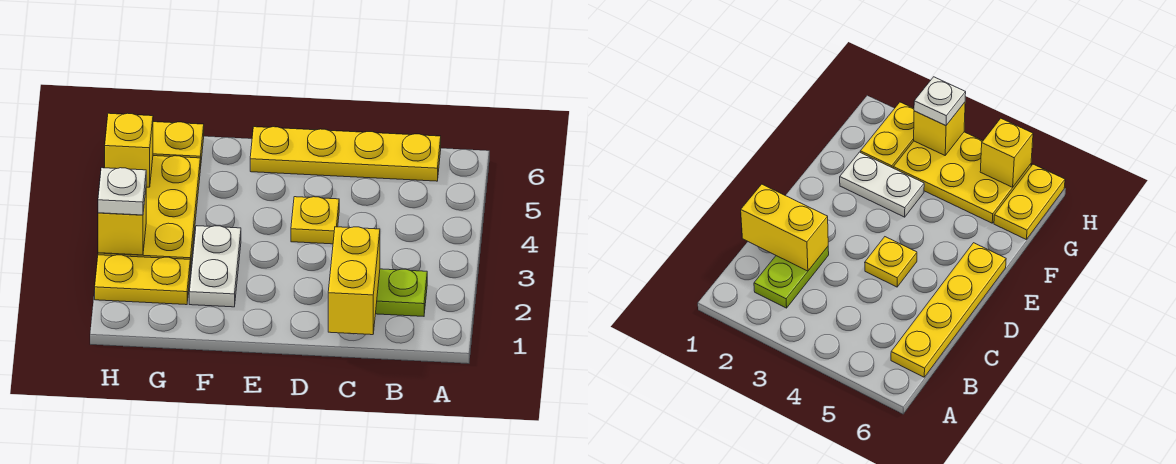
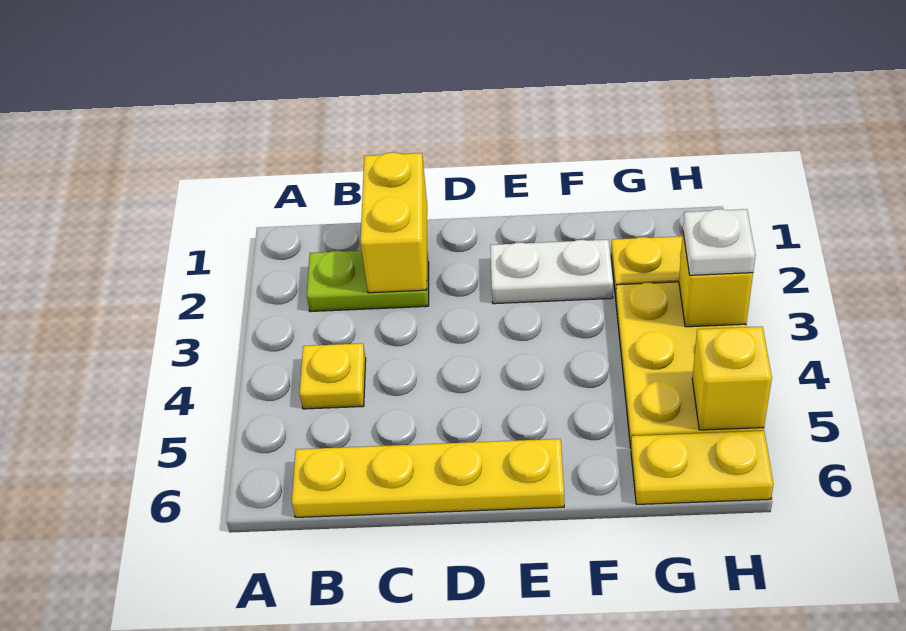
yellow 1x1 plate [291,197,339,244] -> yellow 1x1 plate moved to [300,343,366,409]
white 1x2 plate [189,226,241,307] -> white 1x2 plate turned to [490,240,613,304]

